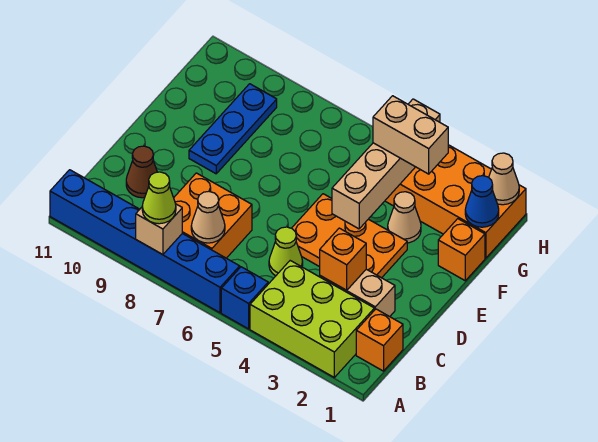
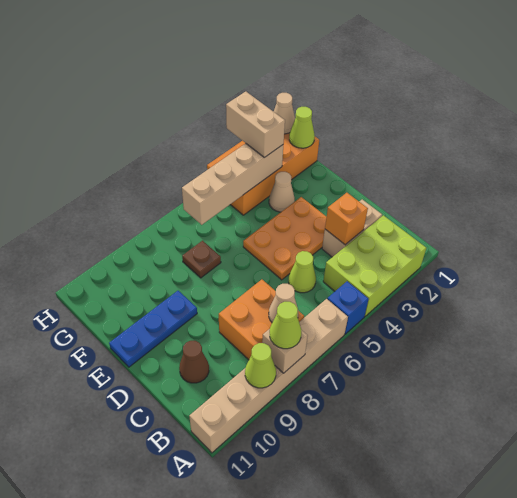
blue 1x6 brick [50,170,240,313] -> tan 1x6 brick [189,299,348,453]
none -> lime 1x1 cone [245,343,276,388]
orange 1x1 brick [356,309,403,371] -> none
tan 1x4 brick [332,99,440,229] -> tan 1x4 brick turned to [182,143,283,225]
blue 1x3 plate [189,84,277,174] -> blue 1x3 plate turned to [109,291,197,367]
orange 1x1 brick [438,219,485,281] -> none
none -> brown 1x1 plate [182,241,221,278]
blue 1x1 cone [465,176,499,227] -> lime 1x1 cone [289,107,315,148]
tan 1x2 brick [373,96,448,174] -> tan 1x2 brick turned to [226,92,285,158]

